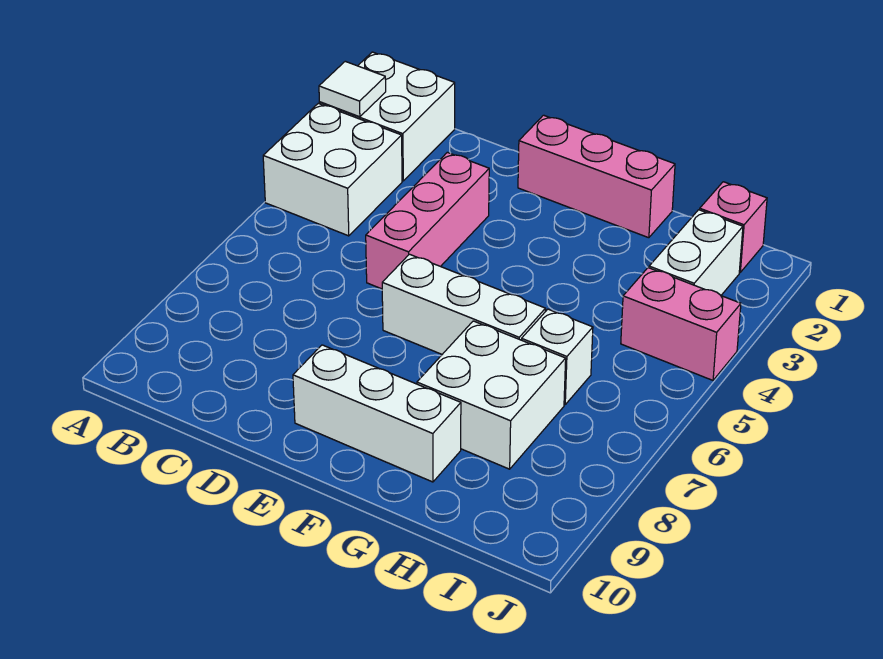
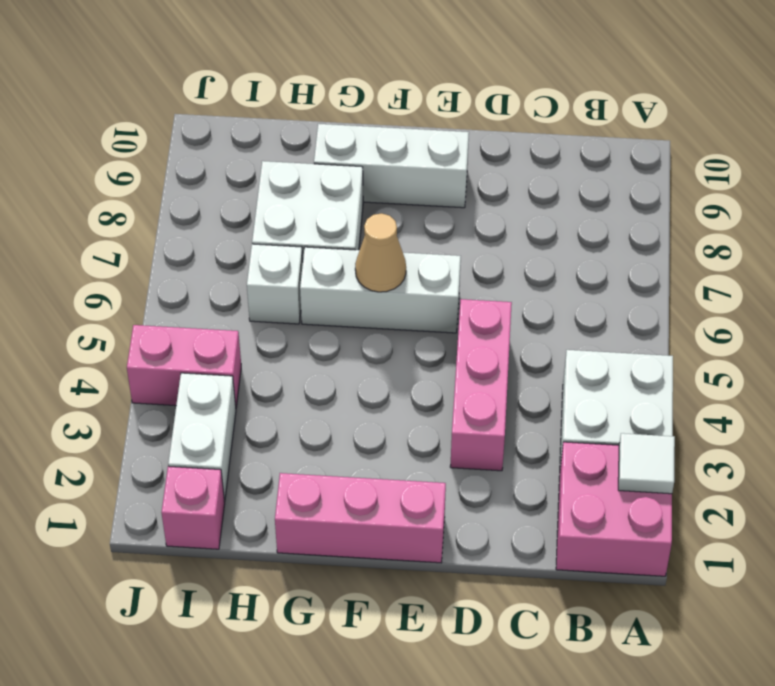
white 2x2 brick [319,52,455,181] -> pink 2x2 brick [556,442,672,576]
none -> tan 1x1 cone [355,213,406,292]

